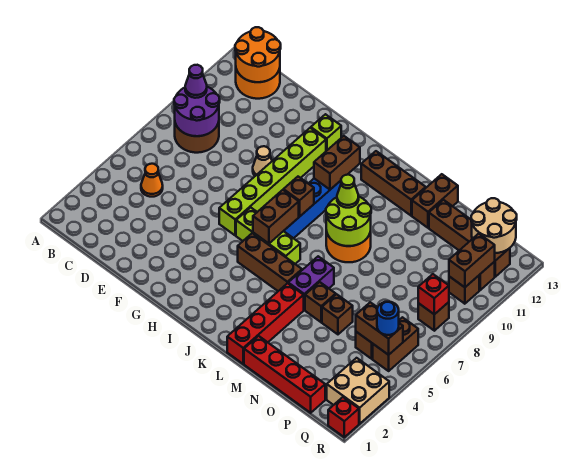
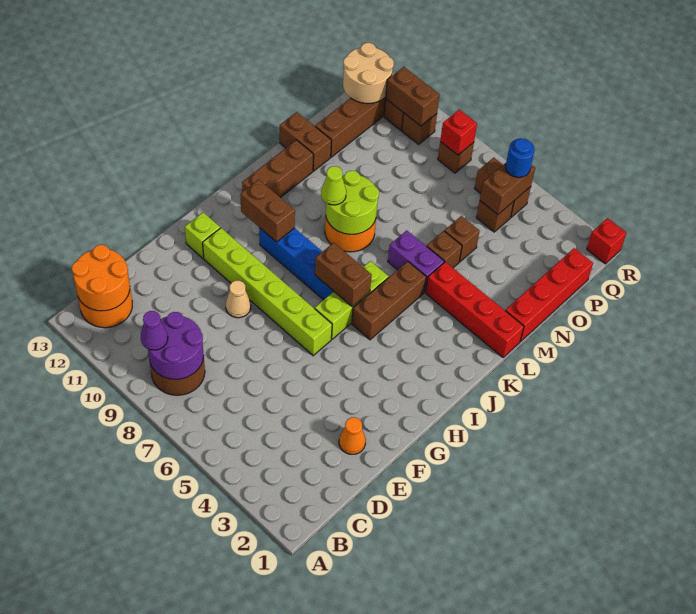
orange 1x1 cone [141,164,163,197] -> orange 1x1 cone moved to [339,417,366,454]
brown 1x1 brick [283,177,314,217] -> none
tan 2x2 brick [327,358,389,424] -> none

